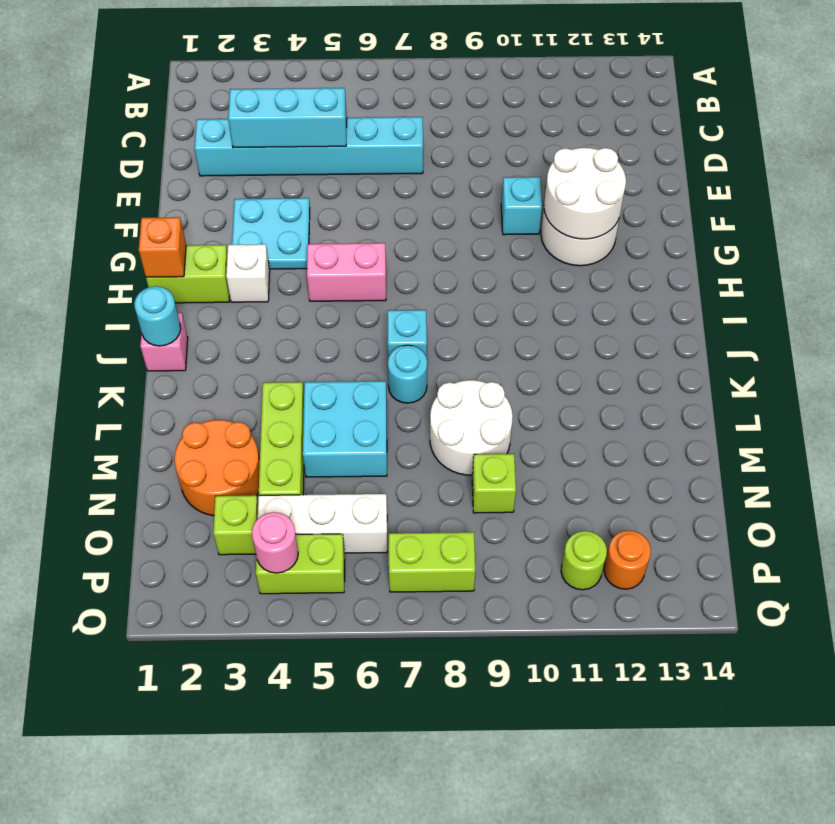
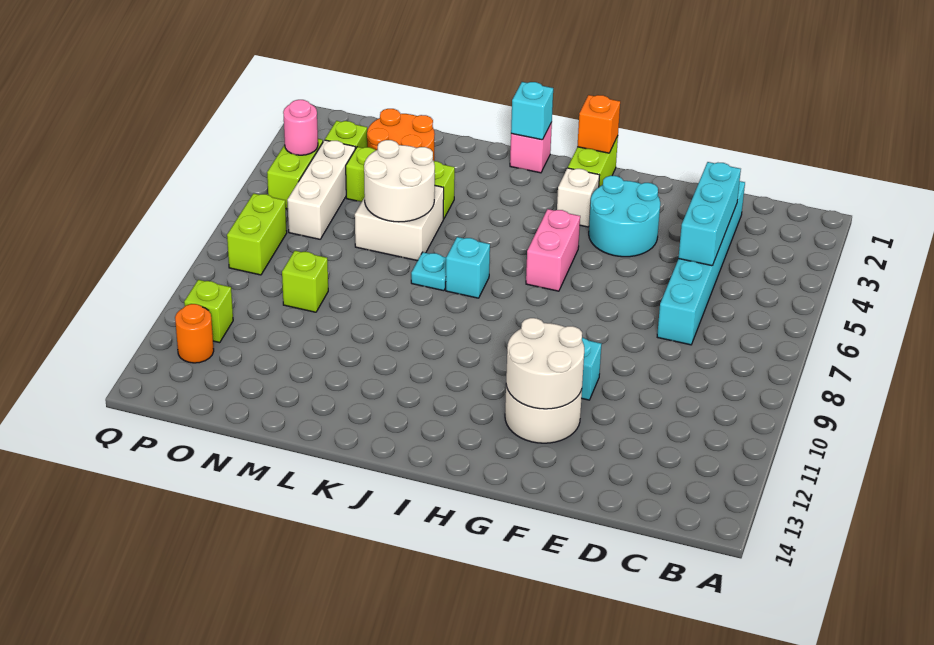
cyan 2x2 plate [232,198,310,269] -> cyan 2x2 round brick [589,176,660,257]
cyan 1x1 round brick [134,286,181,346] -> cyan 1x1 brick [511,82,553,140]
cyan 1x1 round brick [388,345,427,403] -> cyan 1x1 plate [411,252,446,291]
cyan 2x2 brick [303,381,387,477] -> white 2x2 brick [355,186,444,261]
white 2x2 round brick [430,380,513,475] -> white 2x2 round brick moved to [364,140,435,222]
lime 1x1 round brick [561,531,607,590] -> lime 1x1 brick [184,280,233,343]

